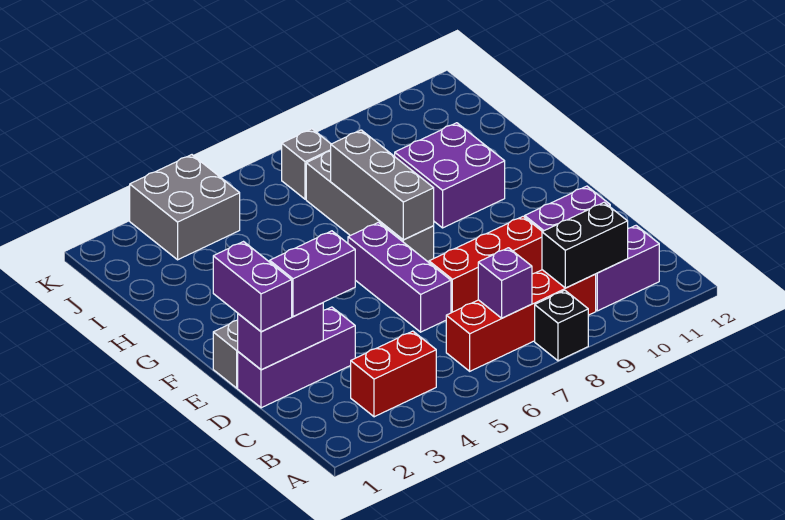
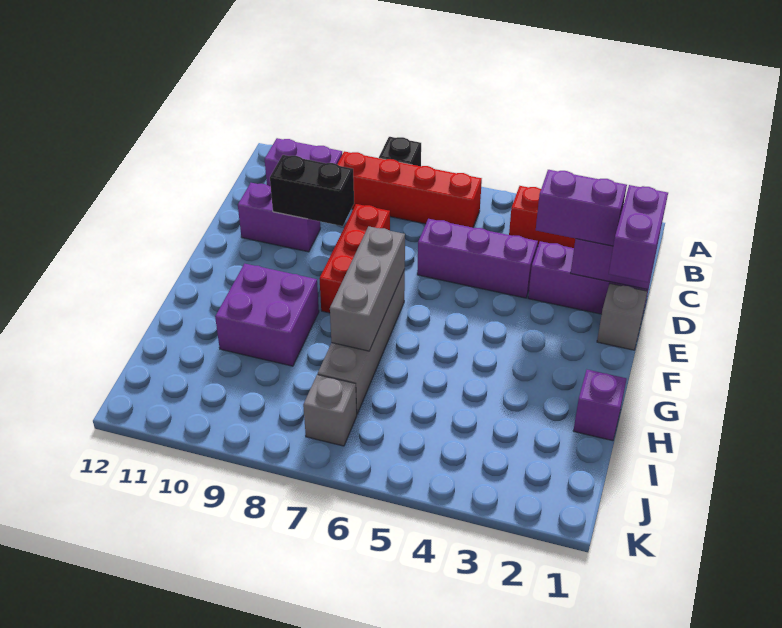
purple 1x1 brick [478,248,532,318] -> purple 1x1 brick moved to [573,370,627,441]
black 1x2 brick [542,203,628,288] -> black 1x2 brick moved to [270,155,354,226]
purple 1x3 brick [348,222,451,332] -> purple 1x3 brick turned to [417,219,538,298]
red 1x3 brick [429,216,542,313] -> red 1x3 brick turned to [319,204,390,313]
grey 2x2 brick [130,155,240,260] -> none

